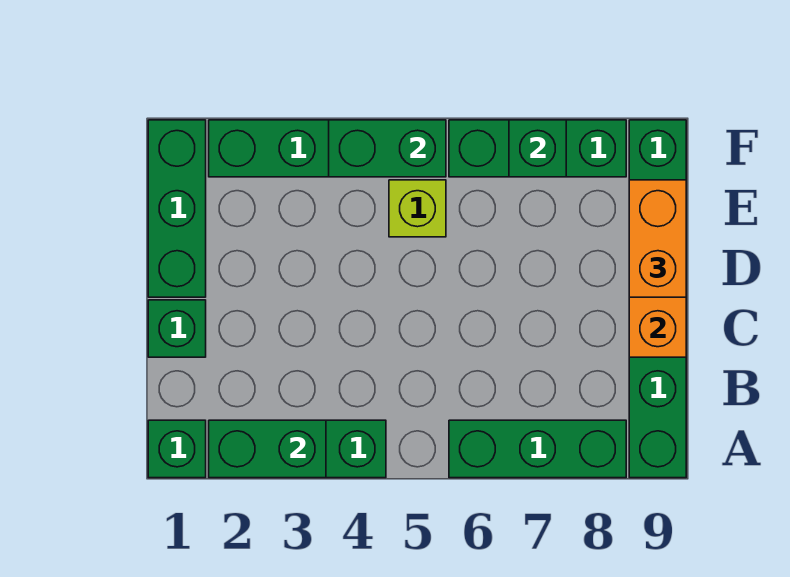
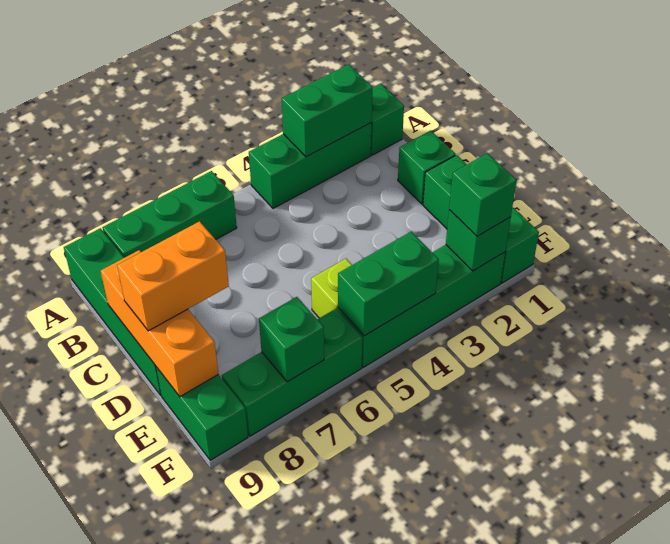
orange 1x2 brick [629,180,686,297] -> orange 1x2 brick turned to [117,221,229,331]
none -> green 1x1 brick [446,210,511,271]
none -> green 1x1 brick [449,153,516,236]

